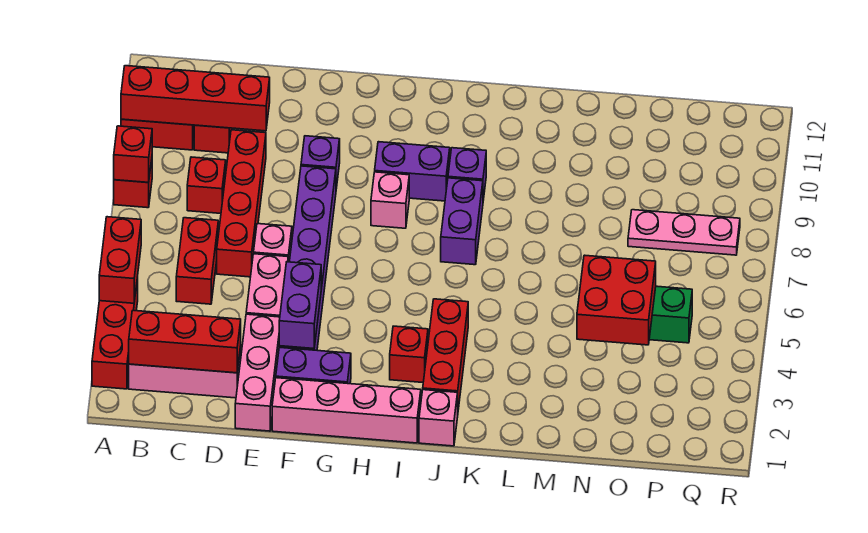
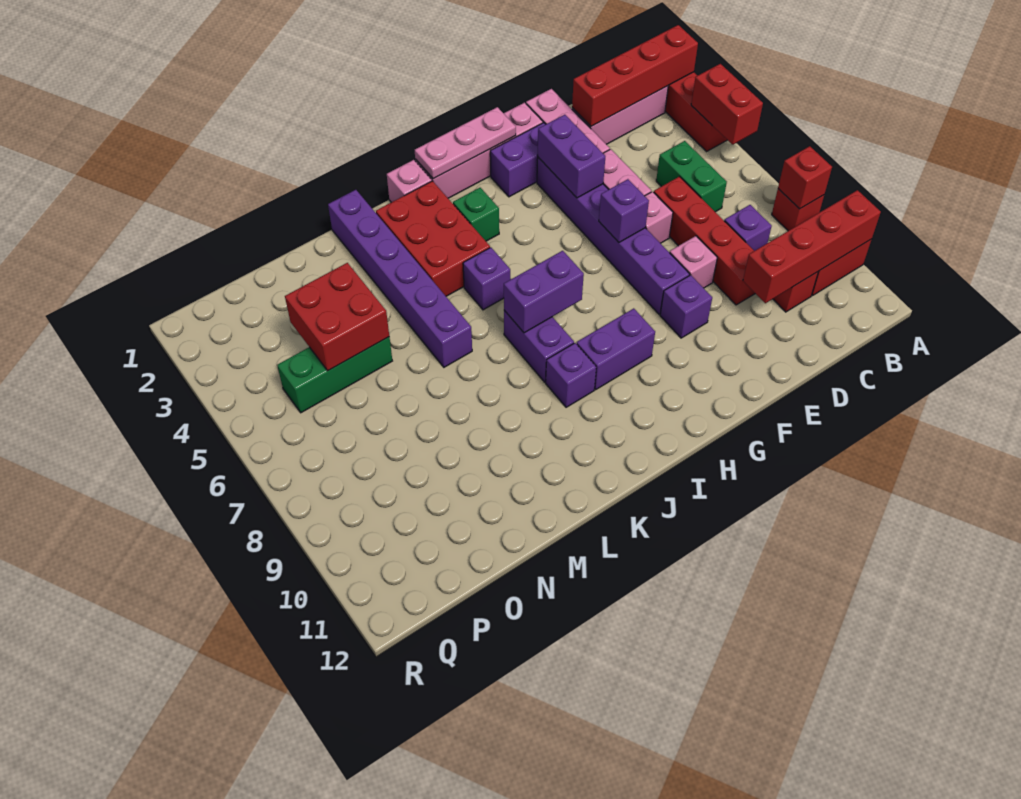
red 1x3 brick [129,310,241,373] -> red 1x4 brick [572,25,698,126]
red 1x2 brick [176,218,218,304] -> green 1x2 brick [656,141,727,212]
red 1x1 brick [187,157,226,213] -> purple 1x1 brick [724,205,772,251]
none -> purple 1x1 brick [599,179,649,242]
pink 1x1 brick [371,172,409,228] -> pink 1x1 brick moved to [670,236,717,288]
red 1x1 brick [390,326,428,382] -> green 1x1 brick [453,188,499,241]
none -> purple 1x2 brick [504,251,584,333]
red 1x3 brick [423,299,468,409] -> red 2x3 brick [376,181,490,296]
none -> purple 1x1 brick [463,248,510,310]
none -> purple 1x6 brick [328,190,472,367]
pink 1x3 plate [628,210,740,255] -> pink 1x3 plate moved to [415,107,516,179]

